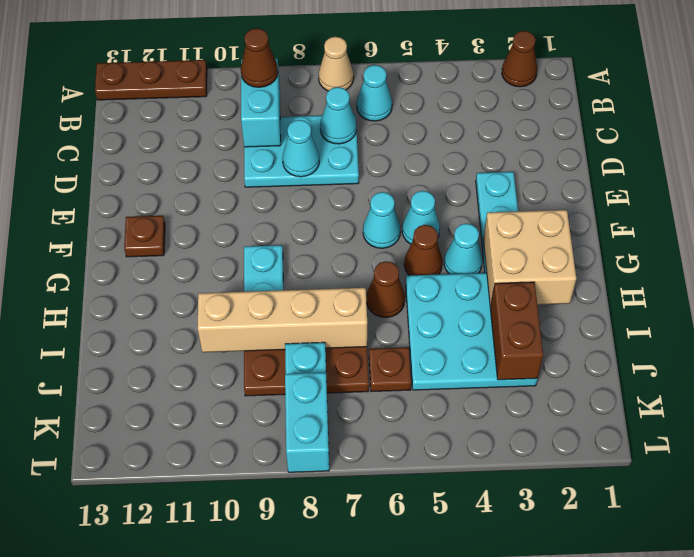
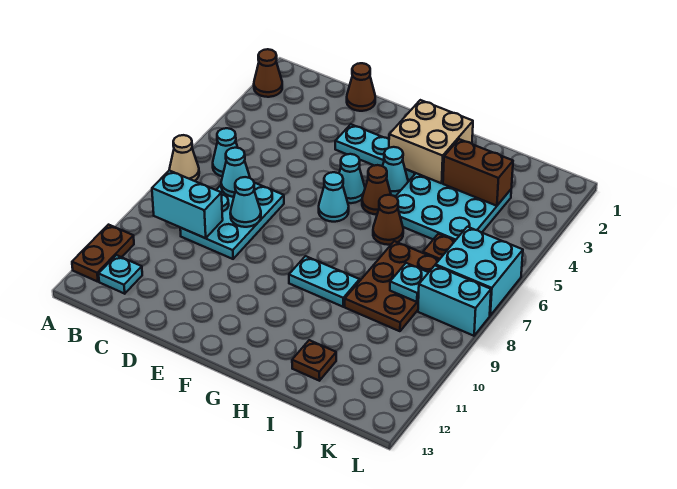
brown 1x3 plate [95,60,207,100] -> brown 1x2 plate [72,225,134,282]
brown 1x1 cone [241,28,278,87] -> brown 1x1 cone moved to [347,63,375,111]
none -> cyan 1x1 plate [99,255,142,294]
brown 1x1 plate [124,216,165,257] -> brown 1x1 plate moved to [292,340,336,381]
tan 1x4 brick [198,288,367,352] -> none
none -> cyan 2x2 brick [435,227,523,315]

